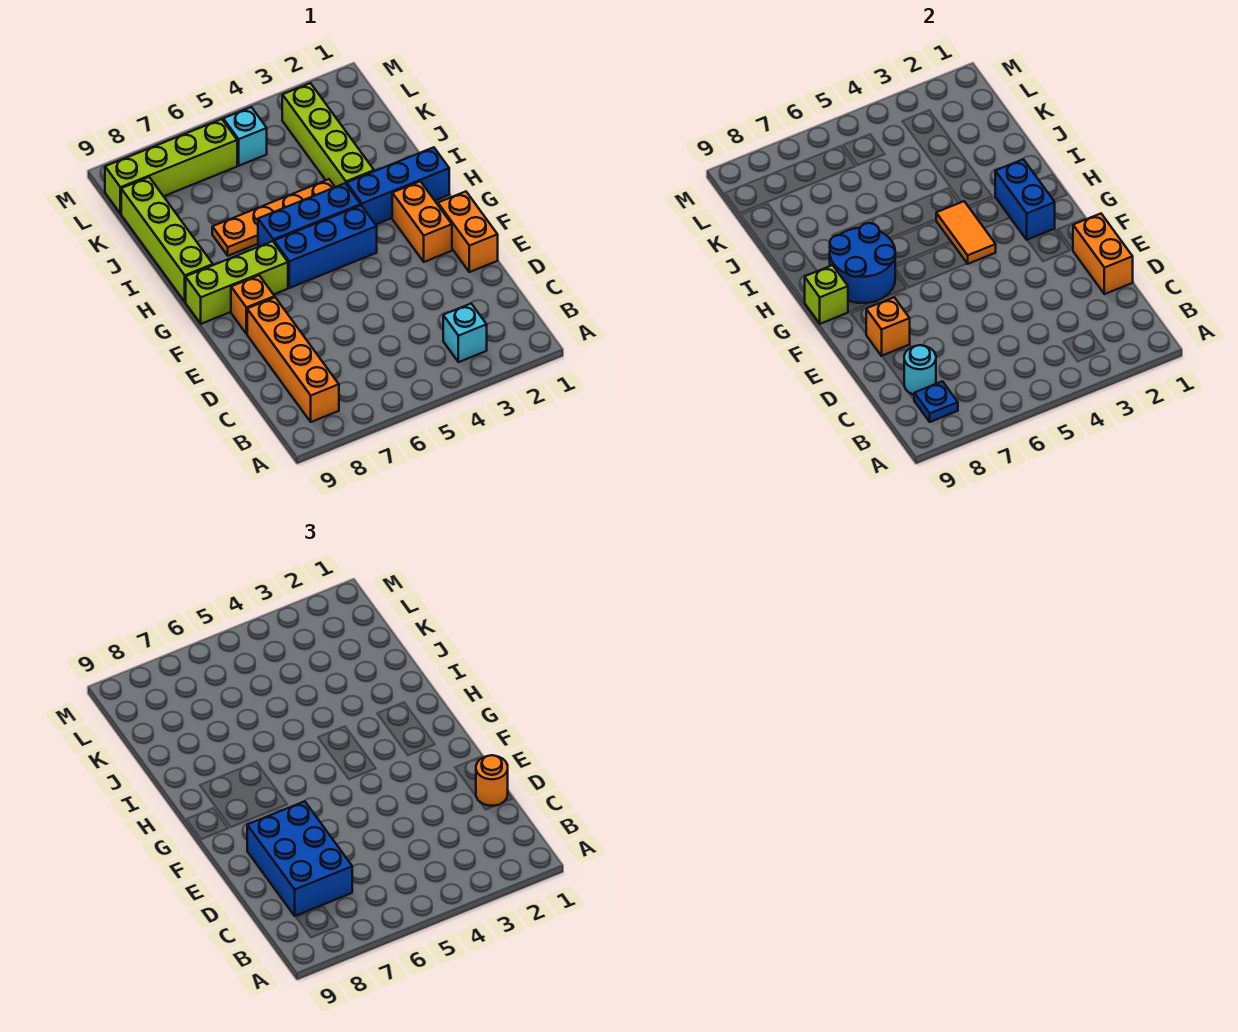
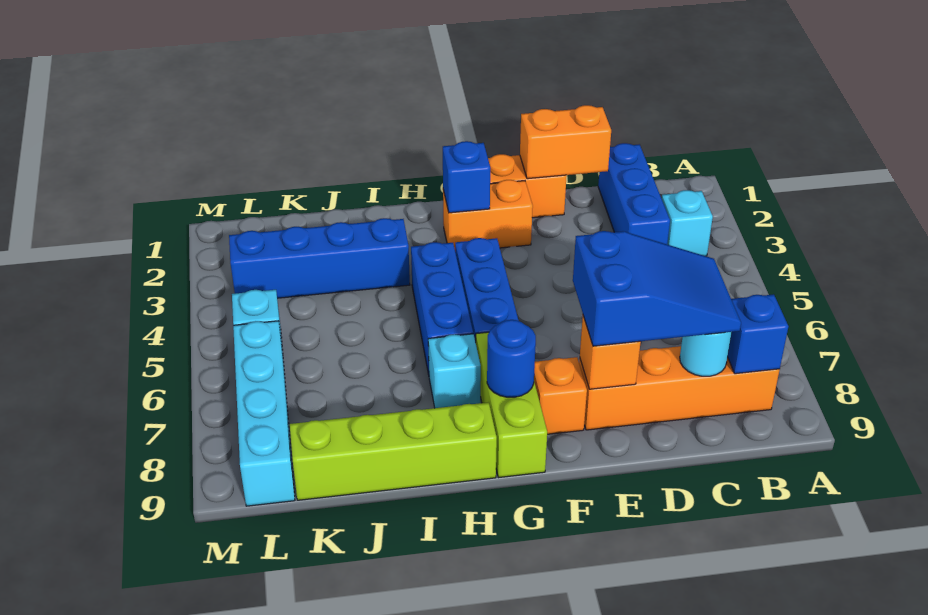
blue 1x1 plate [914,381,958,422] -> blue 1x1 brick [728,294,788,374]
blue 2x3 brick [247,801,352,916] -> blue 2x3 slope [573,231,741,346]
orange 1x1 round brick [476,755,508,806] -> none
blue 1x2 brick [995,159,1055,240] -> blue 1x1 brick [443,141,490,213]
orange 1x2 tile [936,201,996,264] -> none
blue 2x2 round brick [830,223,895,303] -> blue 1x1 round brick [487,320,536,397]
lime 1x1 brick [805,265,848,324] -> none
blue 1x3 brick [347,147,449,224] -> blue 1x3 brick moved to [598,143,670,244]
none -> cyan 1x1 brick [428,334,481,408]
lime 1x4 brick [282,83,374,187] -> blue 1x4 brick [229,218,410,298]
orange 1x4 plate [212,179,335,256] -> none
lime 1x4 brick [105,119,237,214] -> cyan 1x4 brick [233,321,295,506]

